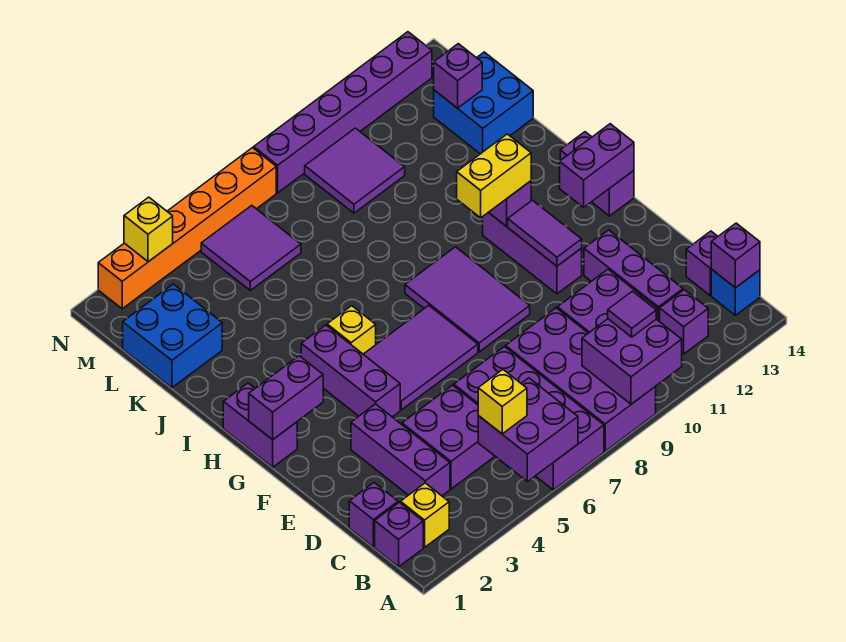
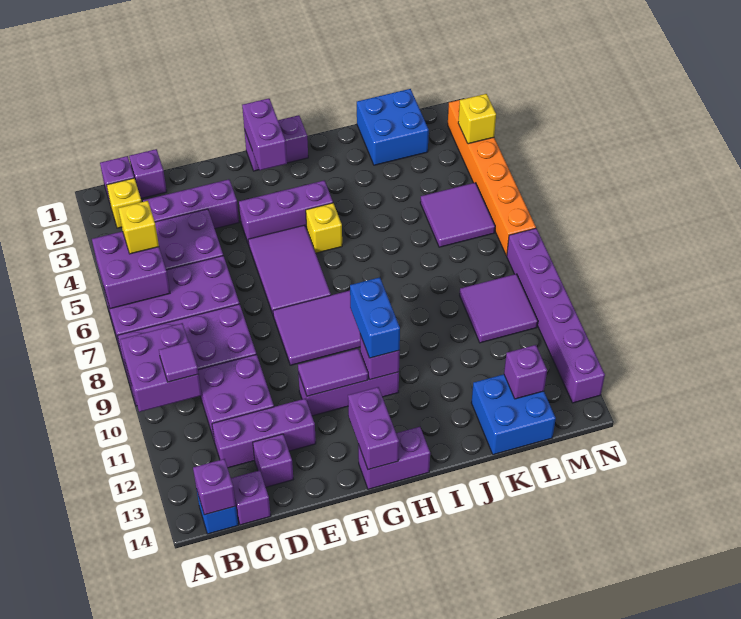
purple 1x1 brick [660,290,708,354] -> purple 1x1 brick moved to [253,434,294,487]
yellow 1x2 brick [457,134,531,218] -> blue 1x2 brick [350,277,400,358]

